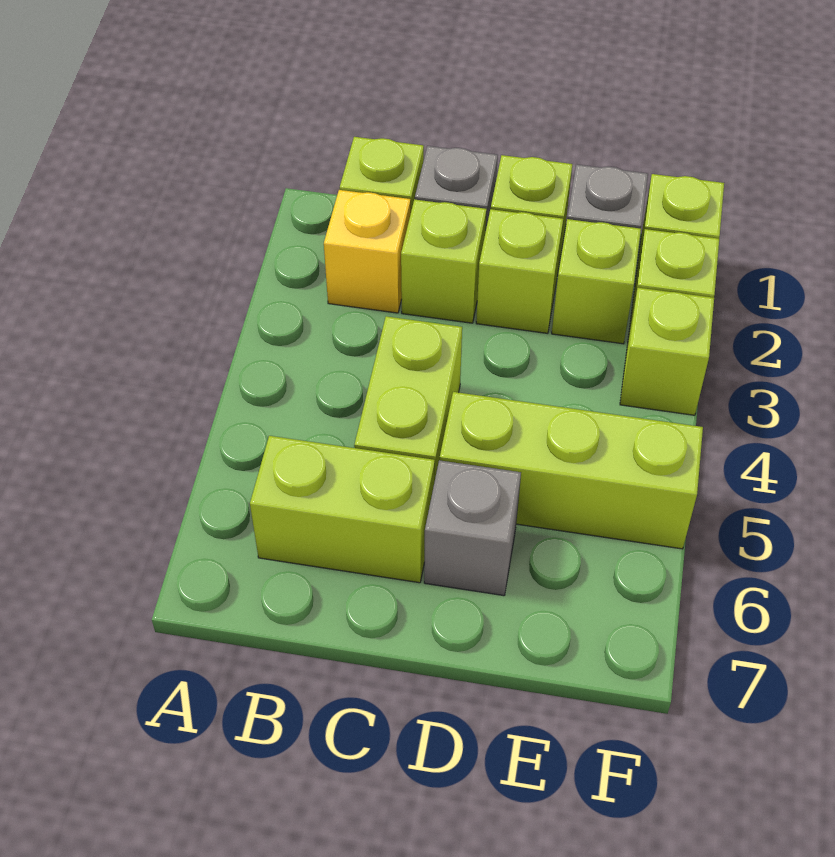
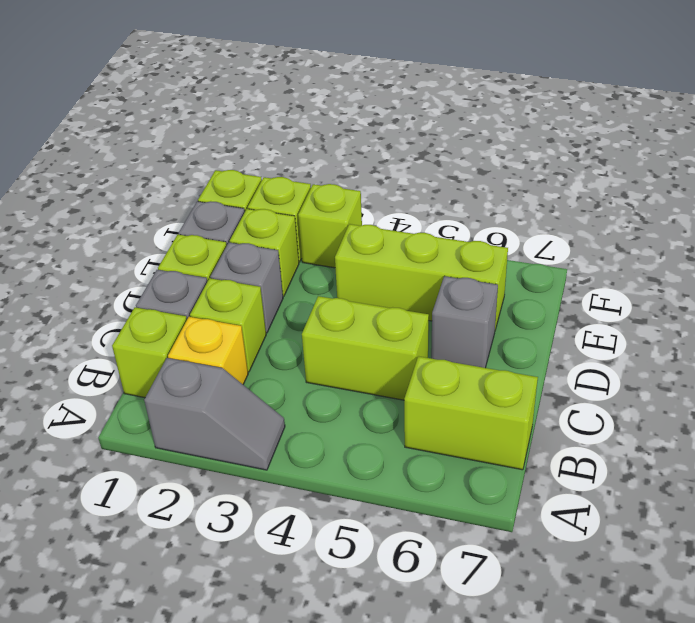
none -> grey 1x2 slope [144,358,285,470]
lime 1x2 brick [250,436,435,583] -> lime 1x2 brick turned to [404,356,538,470]
lime 1x1 brick [476,209,563,333] -> grey 1x1 brick [210,242,283,333]
lime 1x3 brick [440,392,703,549] -> lime 1x3 brick turned to [335,224,508,330]

